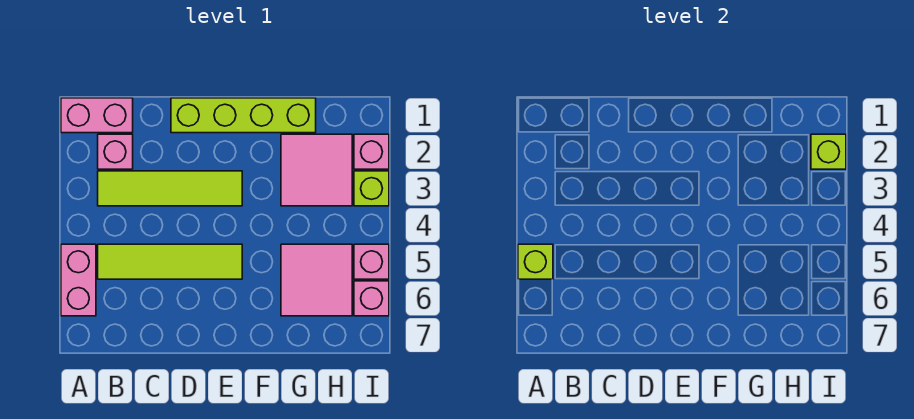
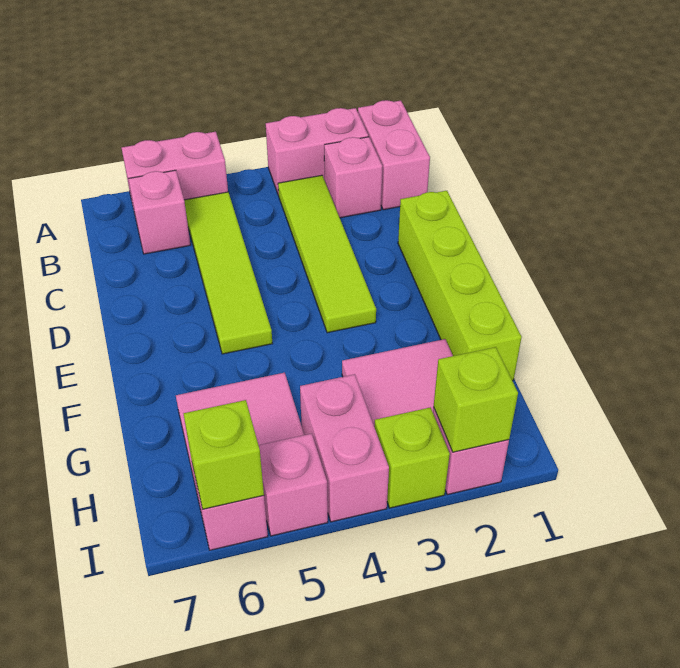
none -> pink 1x2 brick [266,108,368,195]
lime 1x1 brick [518,244,553,279] -> lime 1x1 brick moved to [184,400,264,509]
none -> pink 1x1 brick [128,170,190,254]
none -> pink 1x2 brick [300,374,389,522]

